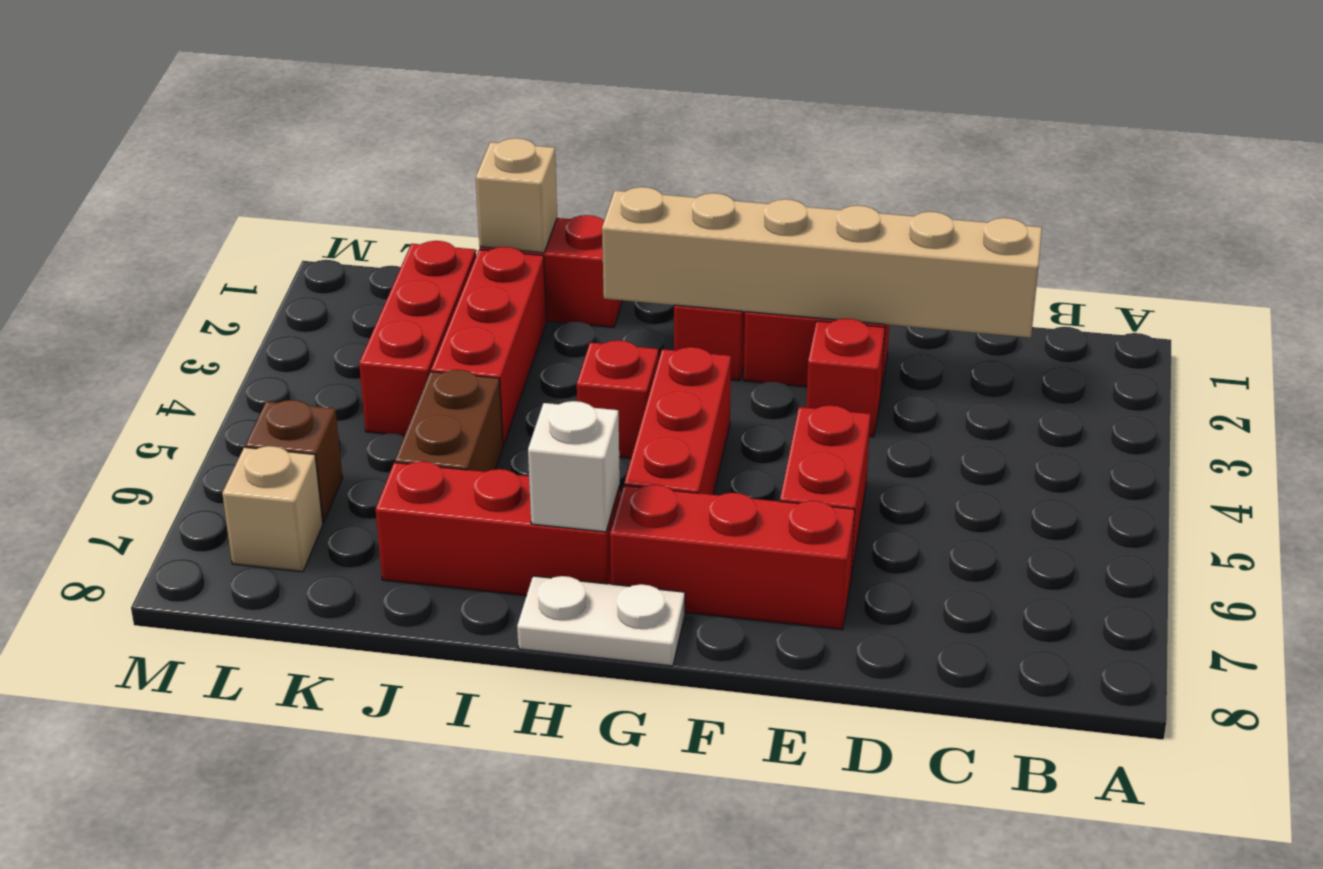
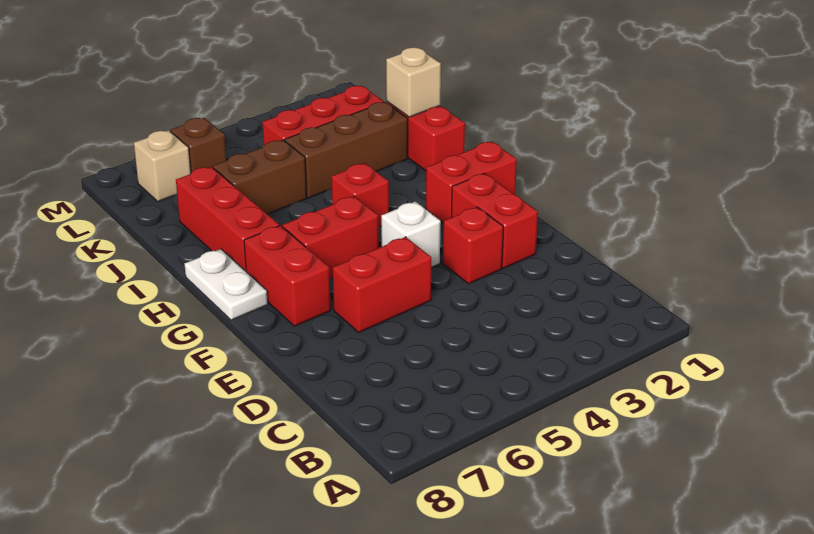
tan 1x6 brick [602,187,1042,338] -> none
red 1x3 brick [610,485,855,630] -> red 1x2 brick [244,226,331,326]
red 1x3 brick [624,347,731,495] -> red 1x2 brick [282,196,379,278]
white 1x1 brick [528,401,620,532] -> white 1x1 brick moved to [381,202,441,267]
red 1x3 brick [431,247,546,446] -> brown 1x3 brick [285,102,408,198]

